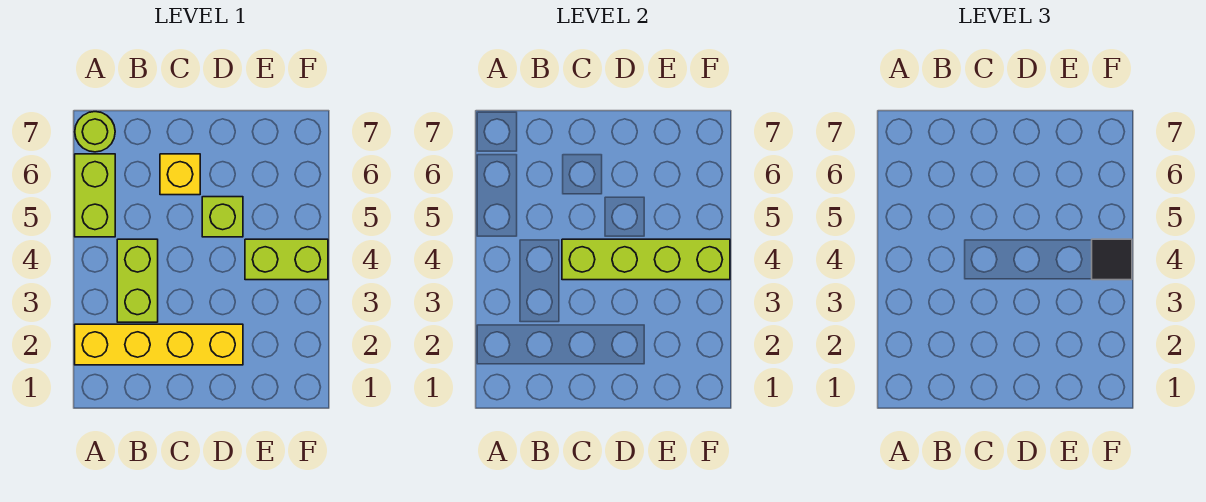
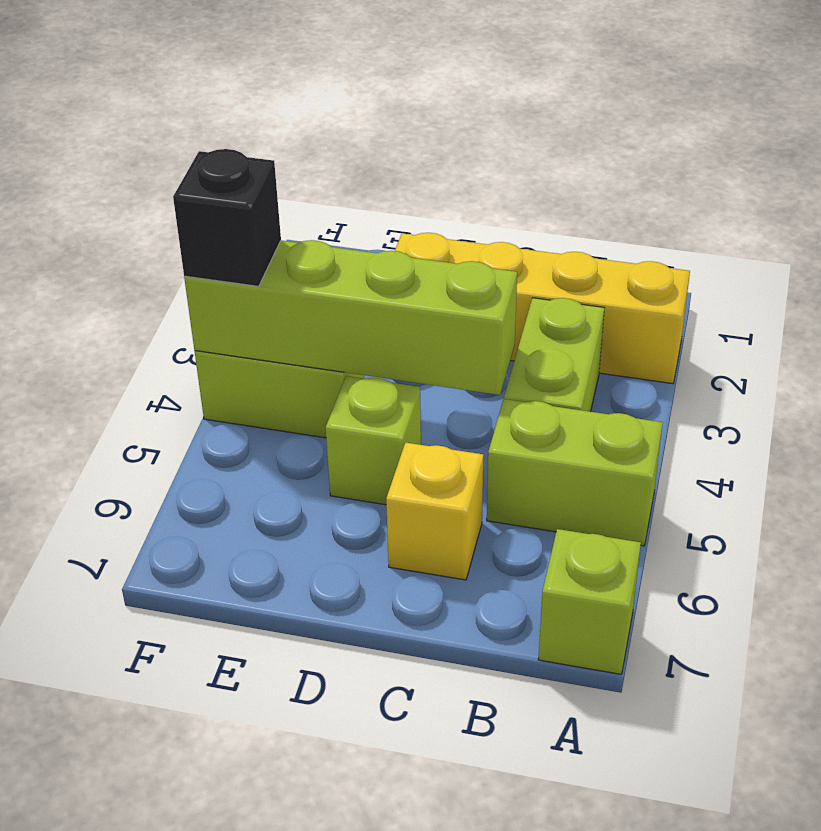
lime 1x2 brick [75,154,115,237] -> lime 1x2 brick turned to [487,399,663,546]
lime 1x1 round brick [75,112,115,152] -> lime 1x1 brick [538,529,641,674]
black 1x1 tile [1092,239,1132,280] -> black 1x1 brick [173,149,281,286]

